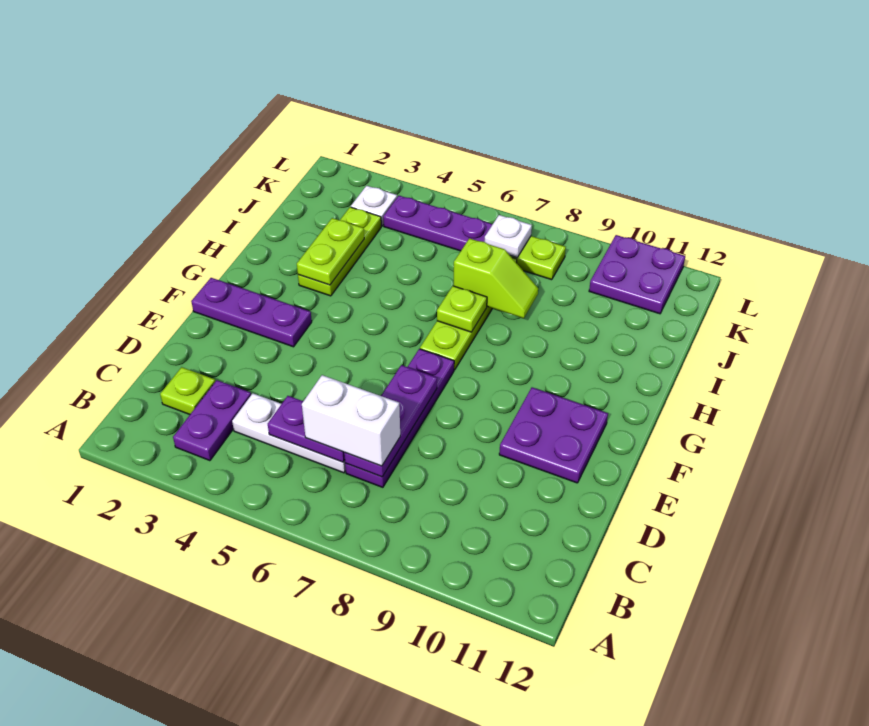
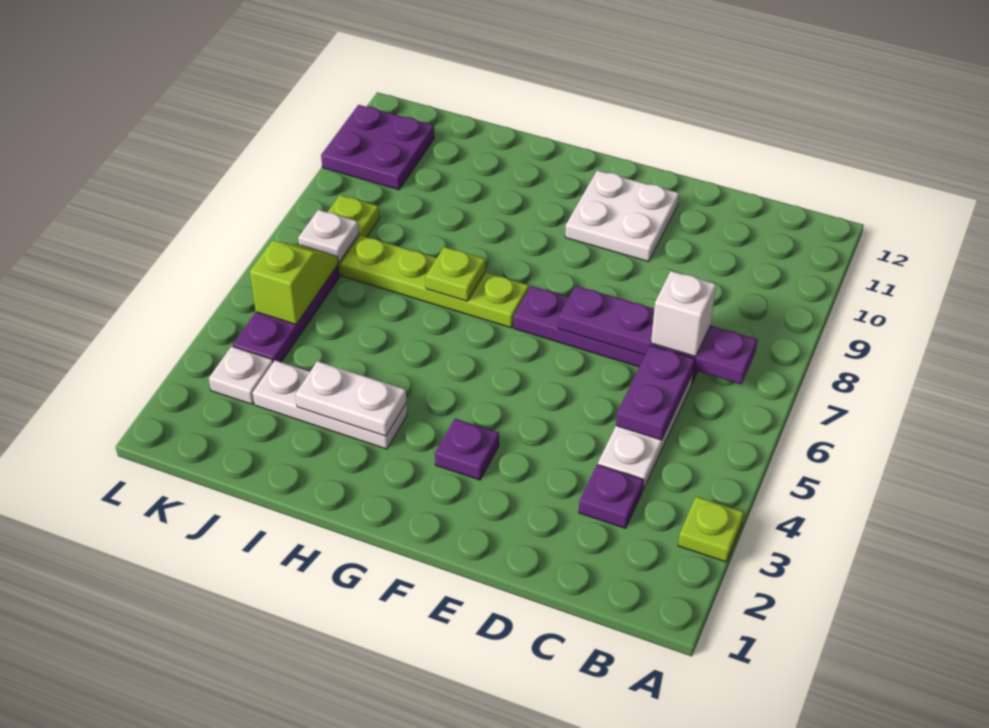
purple 1x2 plate [173,380,251,461] -> purple 1x1 plate [579,465,644,528]
lime 1x1 plate [160,367,215,414] -> lime 1x1 plate moved to [678,497,744,562]
white 1x2 brick [302,375,400,466] -> white 1x1 brick [651,271,716,357]
purple 1x3 plate [344,365,437,477] -> purple 1x4 plate [558,286,757,384]
purple 2x2 plate [499,387,608,483] -> white 2x2 plate [565,170,679,262]
purple 1x3 plate [191,278,312,347] -> purple 1x1 plate [435,419,499,480]
lime 1x3 plate [298,207,381,296] -> white 1x3 plate [253,360,407,449]
lime 1x2 plate [297,218,364,285] -> white 1x2 plate [295,361,406,436]
lime 1x2 slope [453,238,538,318] -> lime 1x2 slope moved to [250,241,338,324]

